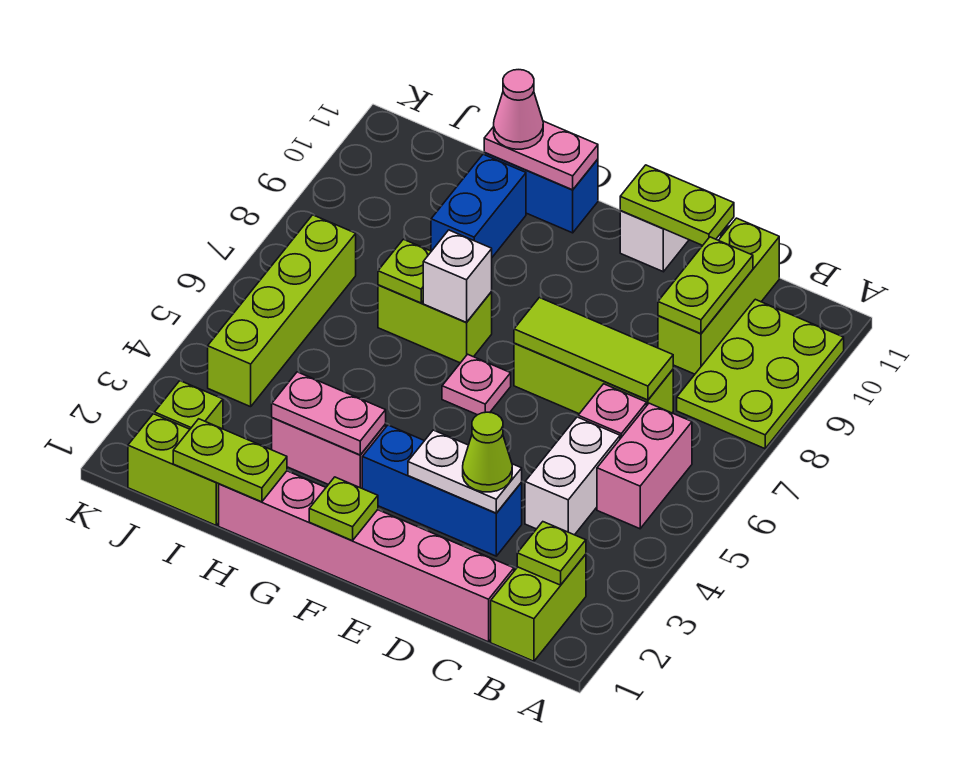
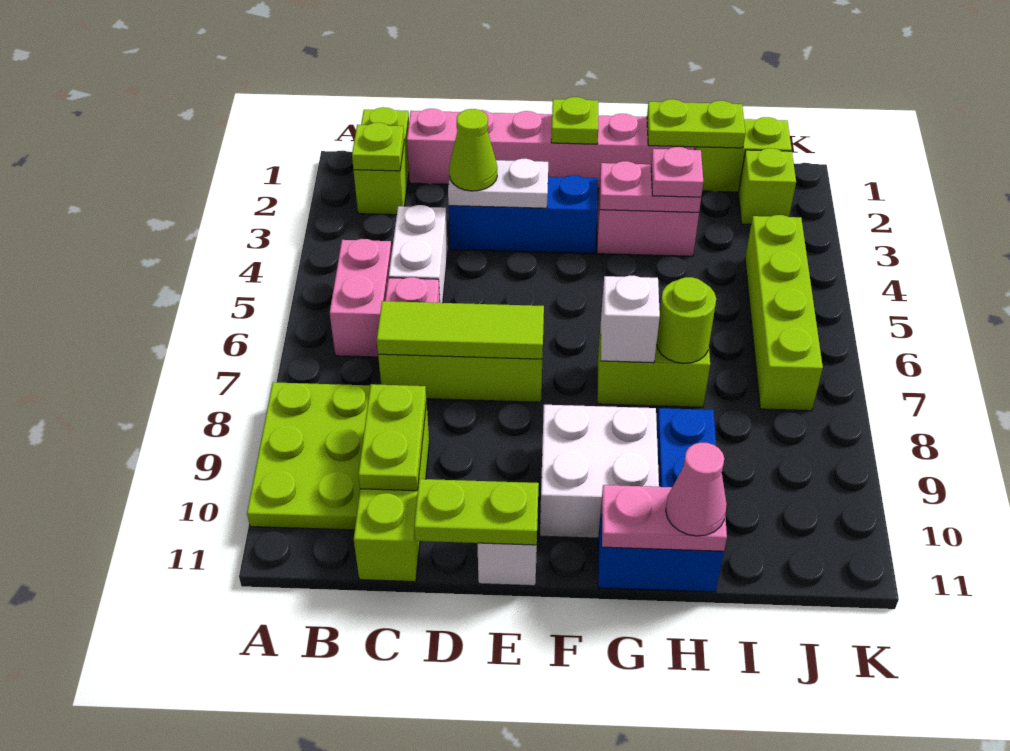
pink 1x1 plate [442,354,511,415] -> pink 1x1 plate moved to [651,147,703,197]
none -> white 2x2 brick [540,405,659,538]
lime 1x1 plate [378,239,431,303] -> lime 1x1 round brick [656,277,716,363]

